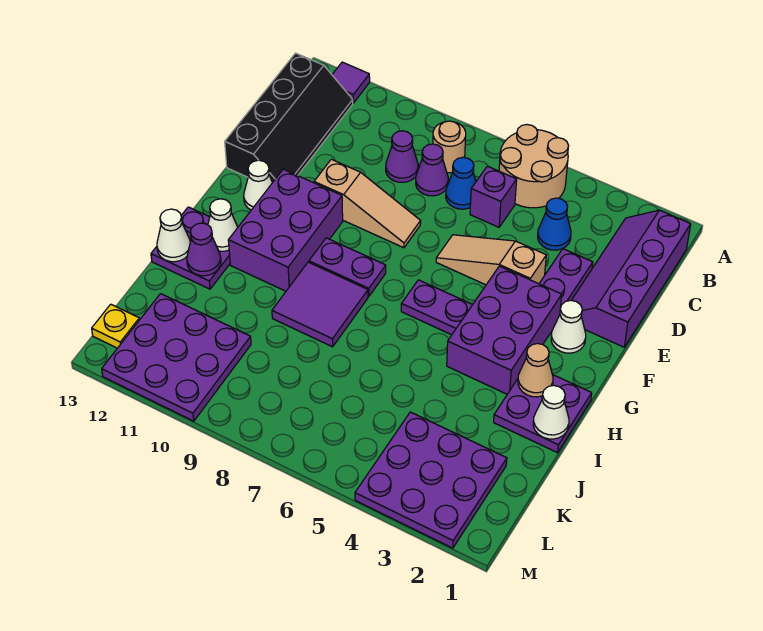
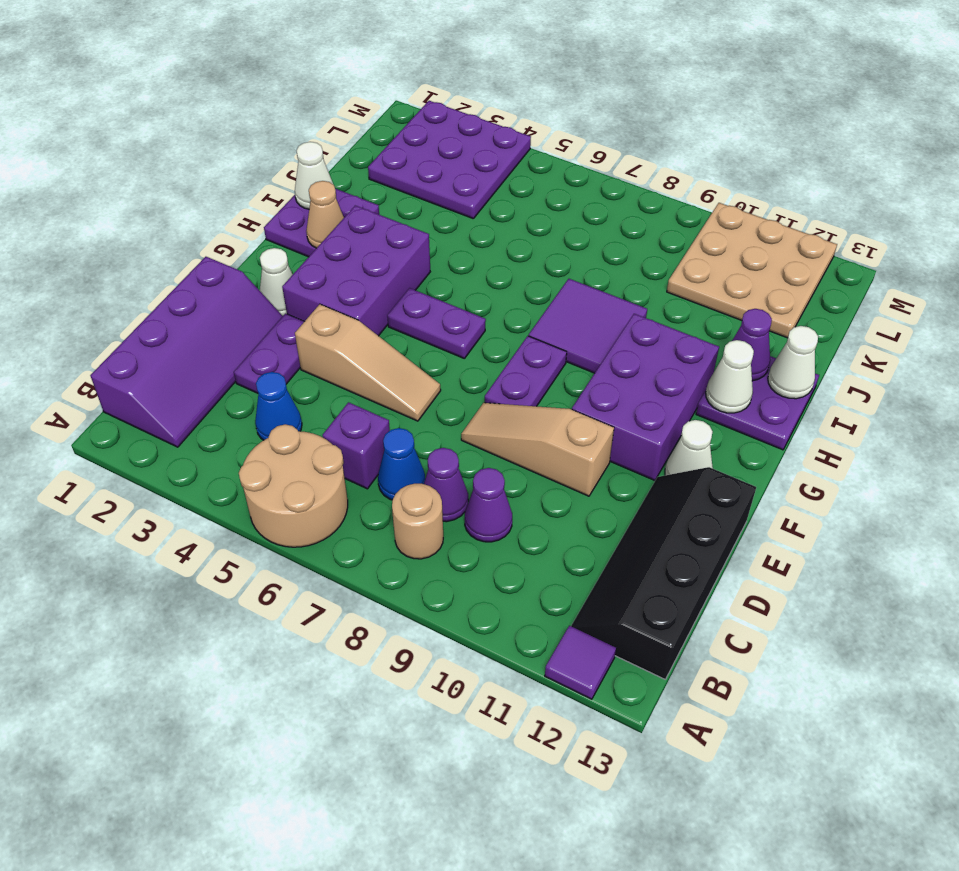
purple 1x2 plate [309,238,386,297] -> purple 1x2 plate turned to [485,336,567,406]
purple 3x3 plate [102,294,251,421] -> tan 3x3 plate [667,203,837,338]
yellow 1x1 plate [92,304,140,348] -> none

